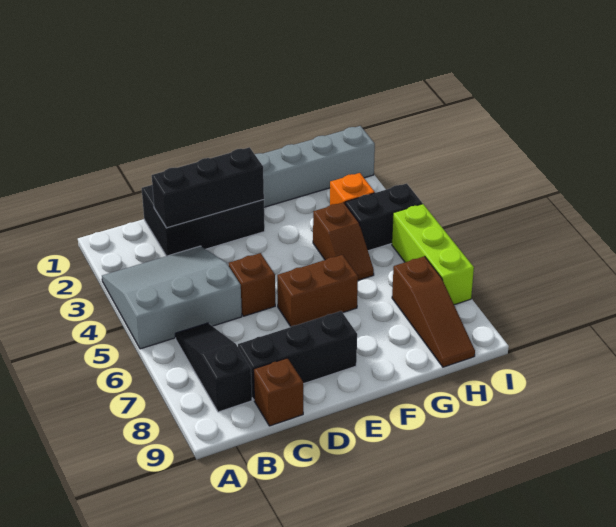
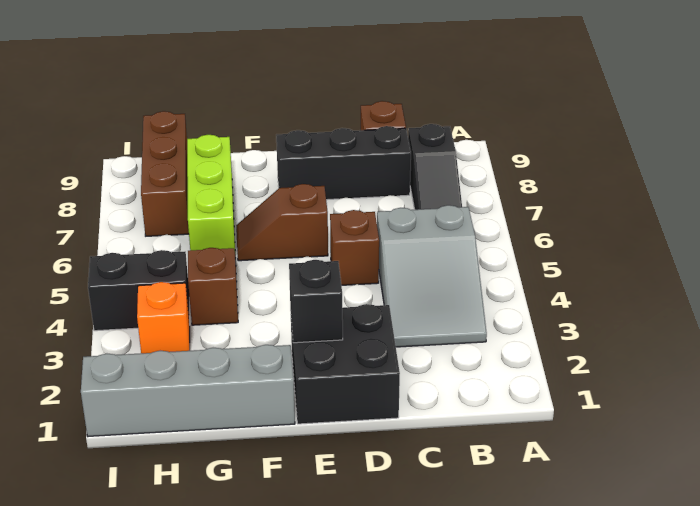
grey 3x3 slope [102,246,242,349] -> grey 2x3 slope [377,205,487,347]
black 2x3 brick [142,185,265,256] -> black 2x2 brick [291,304,400,424]
black 1x3 brick [152,147,264,228] -> black 1x1 brick [289,260,343,343]
brown 1x2 brick [277,255,358,326] -> brown 1x2 slope [236,184,328,261]
brown 1x3 slope [392,256,475,367] -> brown 1x3 brick [141,111,189,236]
lime 1x3 brick [392,204,474,305] -> lime 1x3 brick moved to [187,135,235,250]

